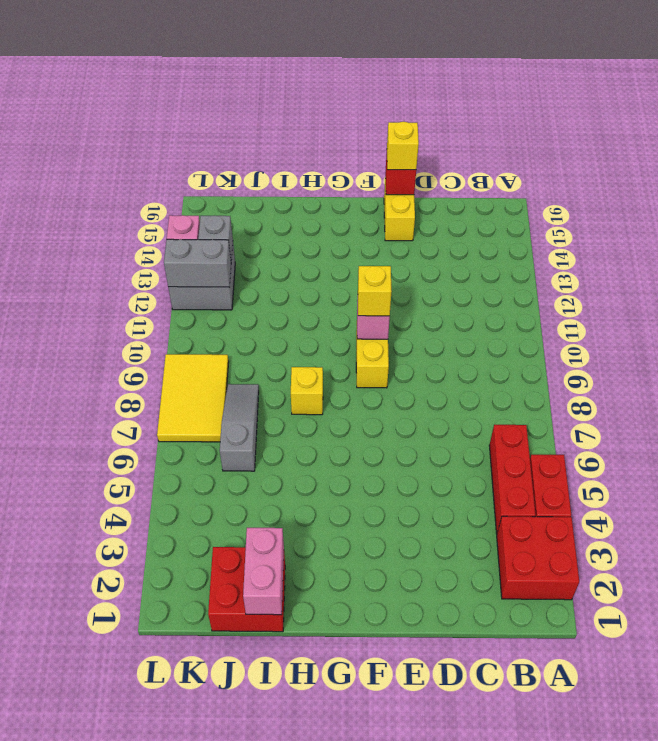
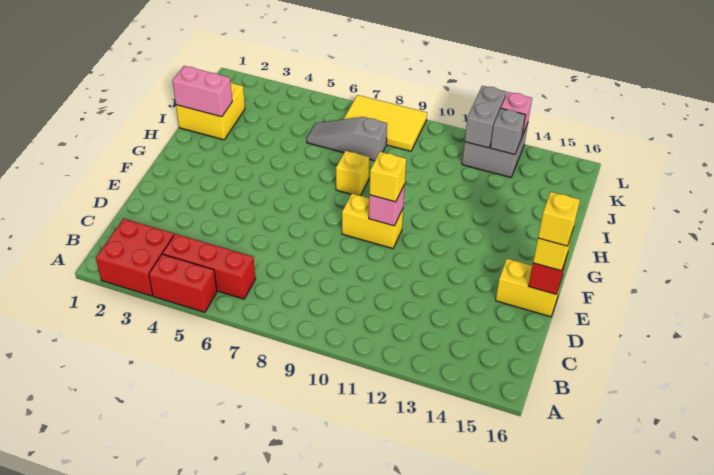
none -> yellow 1x1 brick [538,192,580,246]
red 2x2 brick [208,547,285,632] -> yellow 2x2 brick [176,83,245,140]
grey 1x3 slope [220,384,259,471] -> grey 1x3 slope turned to [307,117,387,161]

